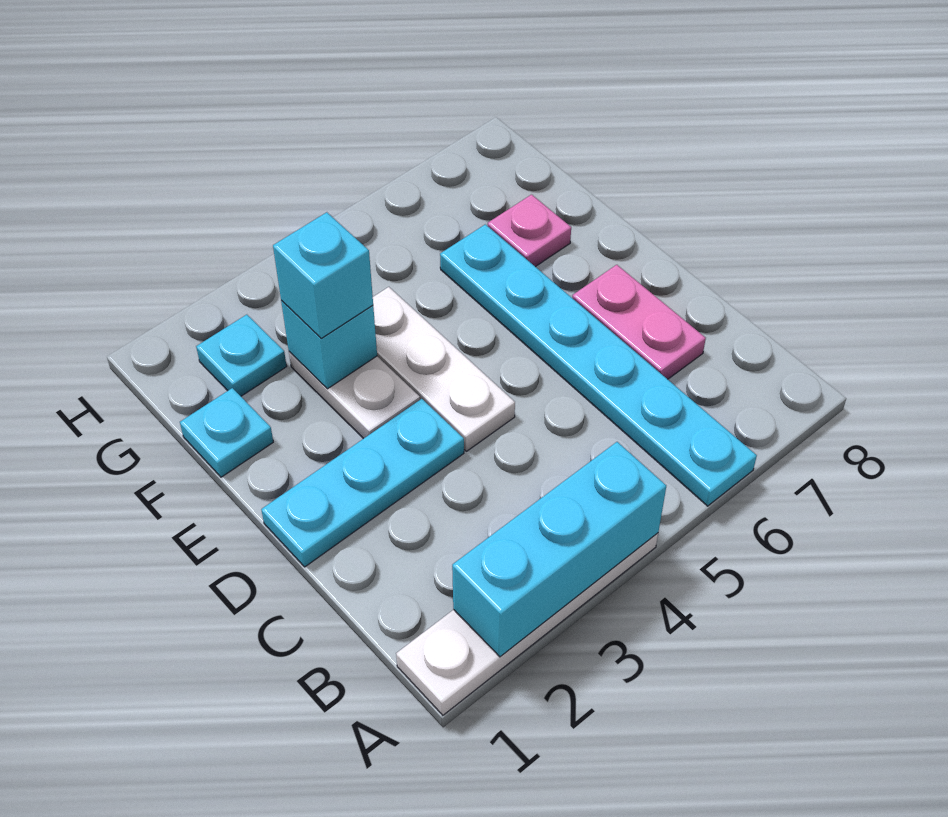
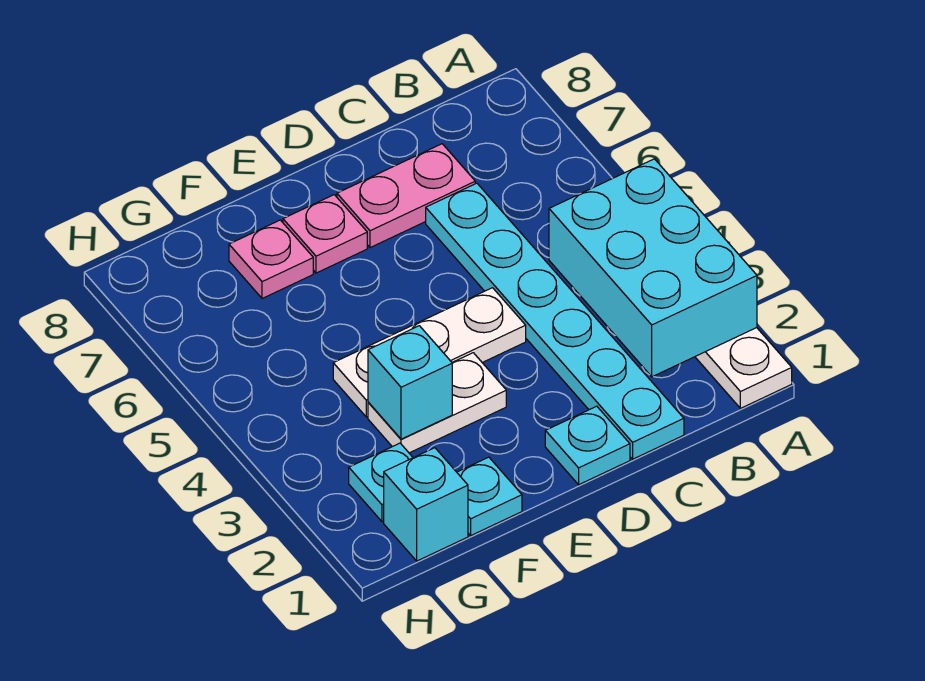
cyan 1x3 brick [452,442,666,657] -> cyan 2x3 brick [549,159,757,377]
cyan 1x6 plate [440,224,757,506] -> cyan 1x6 plate turned to [426,183,684,459]
cyan 1x3 plate [261,399,464,567] -> cyan 1x1 plate [545,406,630,485]
none -> pink 1x1 plate [283,195,367,273]
cyan 1x1 brick [273,212,373,338] -> cyan 1x1 brick moved to [384,448,468,561]

